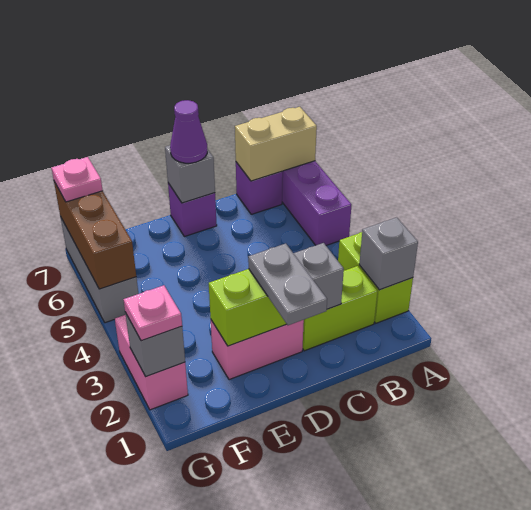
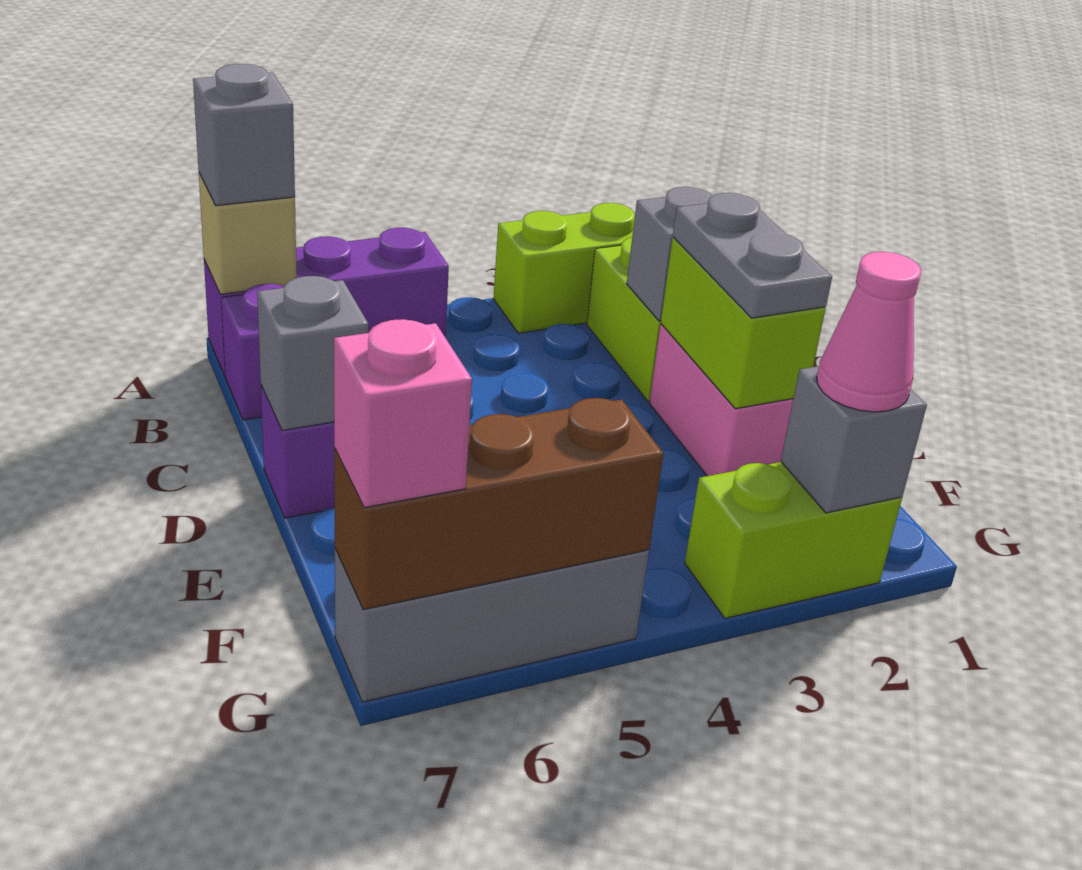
grey 1x1 brick [359,217,418,290] -> grey 1x1 brick moved to [193,64,295,206]
tan 1x2 brick [235,107,317,181] -> tan 1x1 brick [199,173,297,294]
grey 1x2 plate [248,244,327,325] -> grey 1x2 plate turned to [673,193,832,318]
purple 1x1 cone [170,100,207,163] -> none
pink 1x2 brick [115,315,188,410] -> lime 1x2 brick [685,462,902,618]
pink 1x1 plate [123,285,182,341] -> pink 1x1 cone [817,252,922,412]
pink 1x1 plate [51,157,103,202] -> pink 1x1 brick [334,319,472,508]

